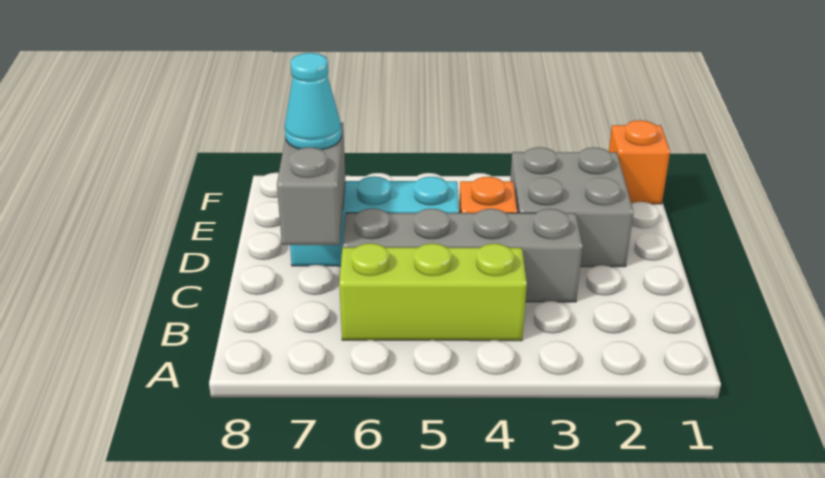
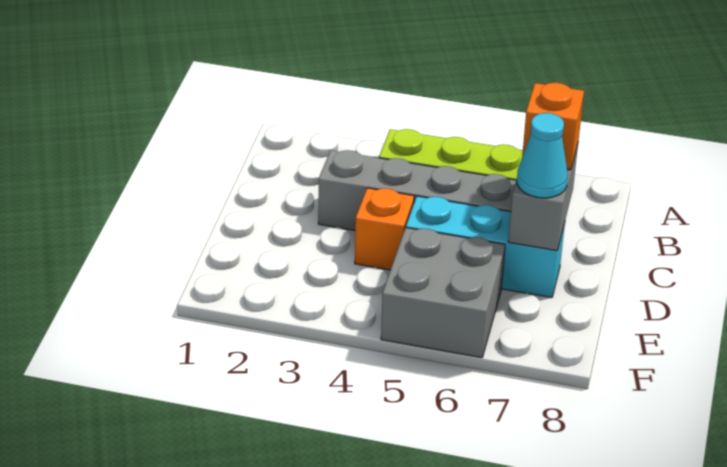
grey 2x2 brick [510,147,634,267] -> grey 2x2 brick moved to [381,228,505,358]
orange 1x1 brick [609,120,670,204] -> orange 1x1 brick moved to [522,83,584,170]

